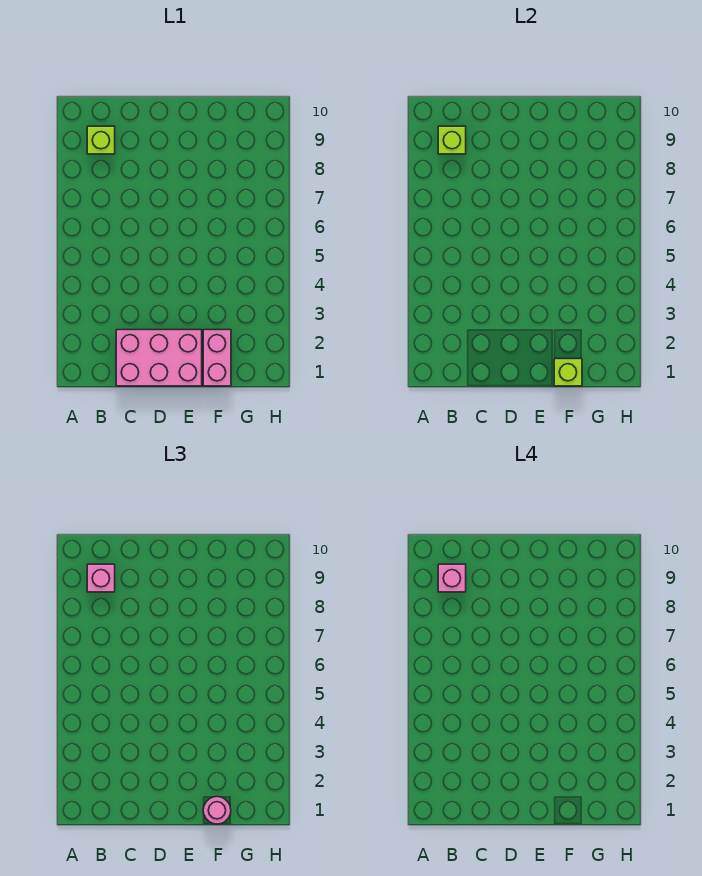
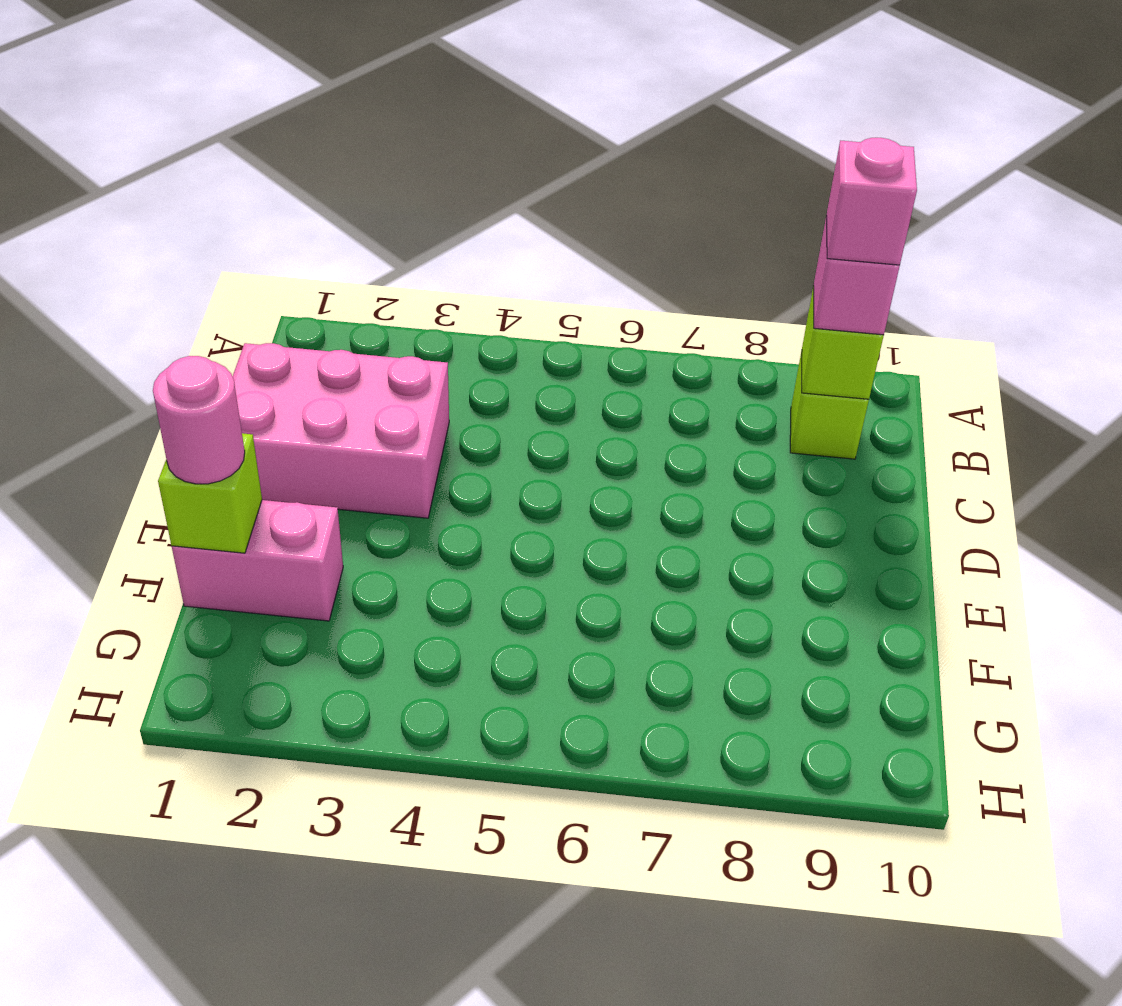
pink 2x3 brick [116,330,202,386] -> pink 2x3 brick turned to [232,343,449,518]

